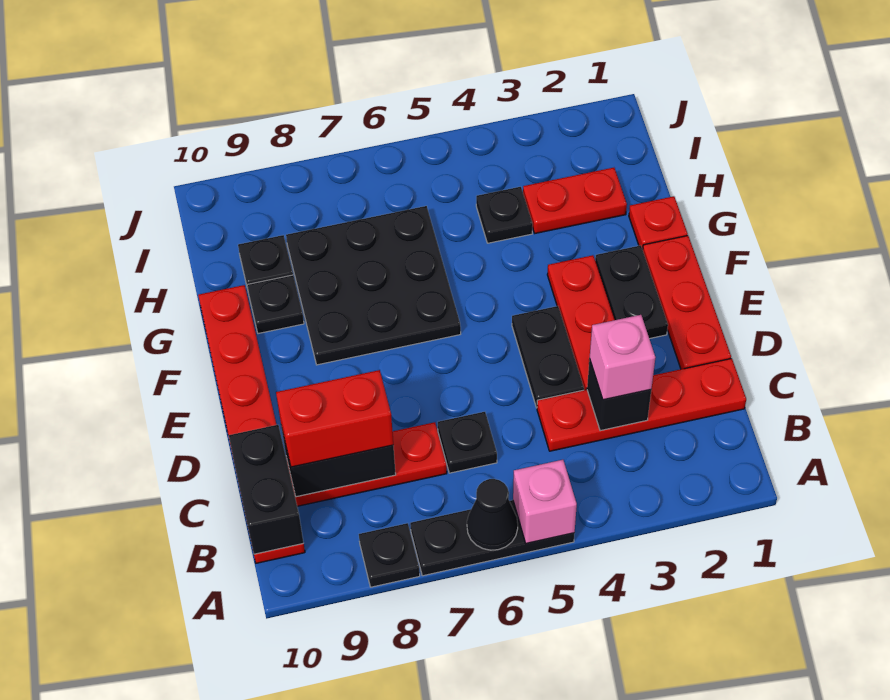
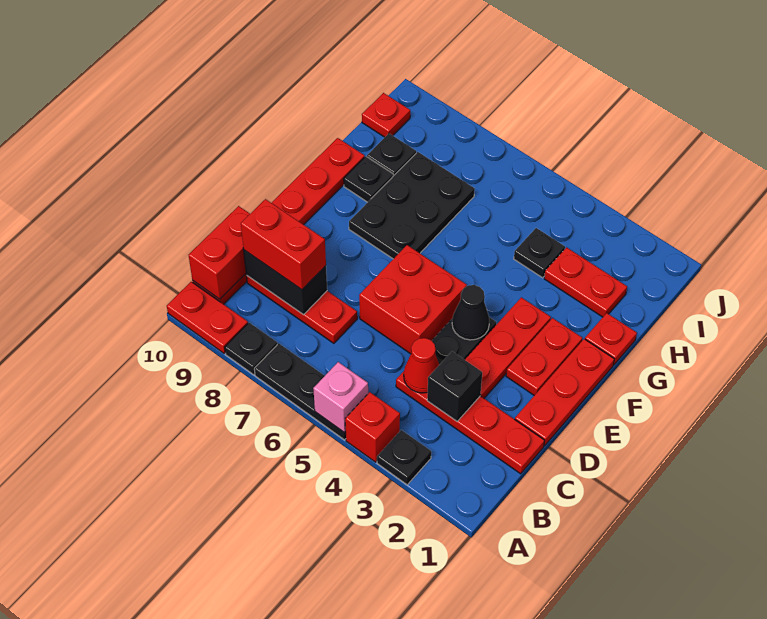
none -> red 1x1 brick [345,392,400,462]
black 1x1 cone [467,479,518,550] -> black 1x1 cone moved to [452,285,489,340]
none -> red 1x2 plate [167,282,248,353]
black 1x2 brick [229,425,303,554] -> red 1x2 brick [189,206,250,299]
pink 1x1 brick [590,315,656,400] -> none
none -> red 1x1 cone [404,338,439,393]
black 1x1 plate [438,412,497,473] -> black 1x1 plate moved to [377,430,431,485]
none -> red 2x2 brick [359,245,467,354]
black 1x2 plate [595,245,668,339] -> red 1x2 plate [506,318,582,395]
black 3x3 plate [286,206,461,365] -> black 2x3 plate [349,152,475,259]
none -> red 1x1 plate [362,93,410,137]

